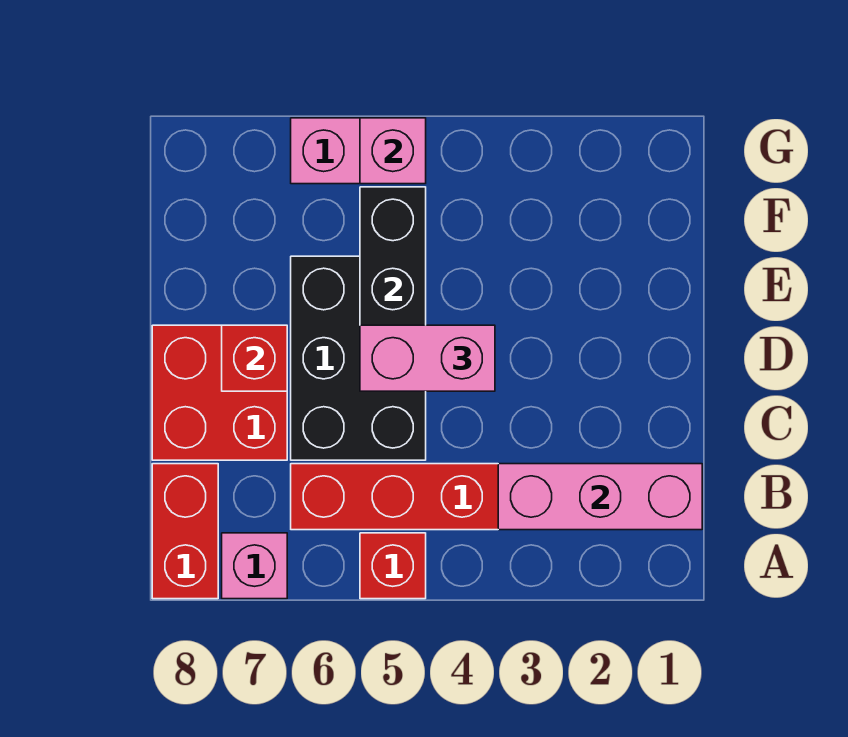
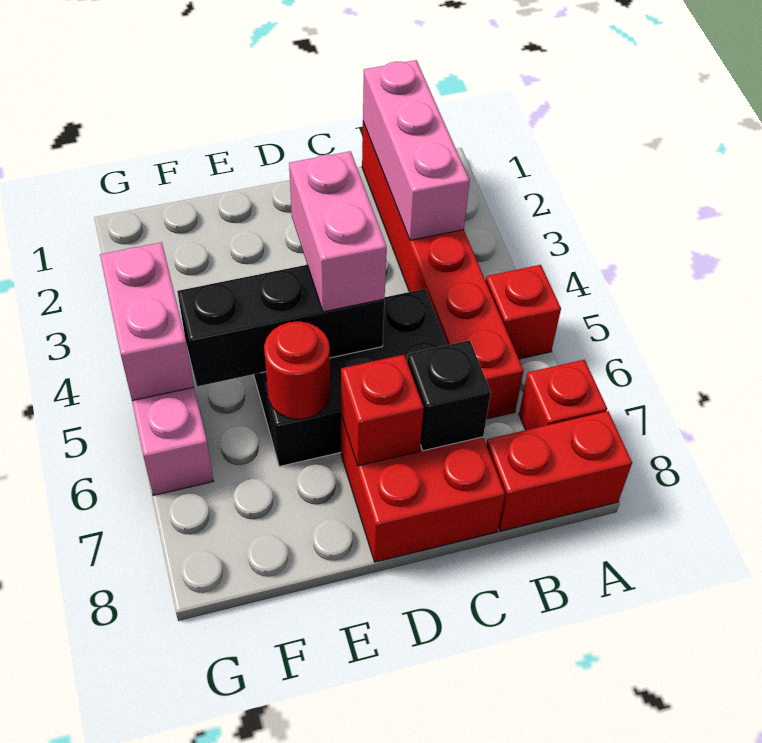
pink 1x1 brick [222,533,287,599] -> red 1x1 brick [519,360,607,430]
none -> black 1x1 brick [407,340,491,451]
none -> red 1x1 round brick [264,321,330,419]
pink 1x1 brick [360,118,426,184] -> pink 1x2 brick [100,242,194,400]

